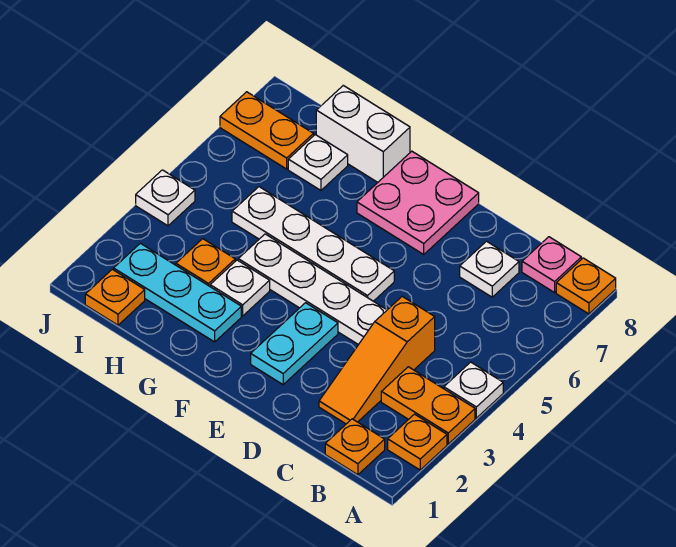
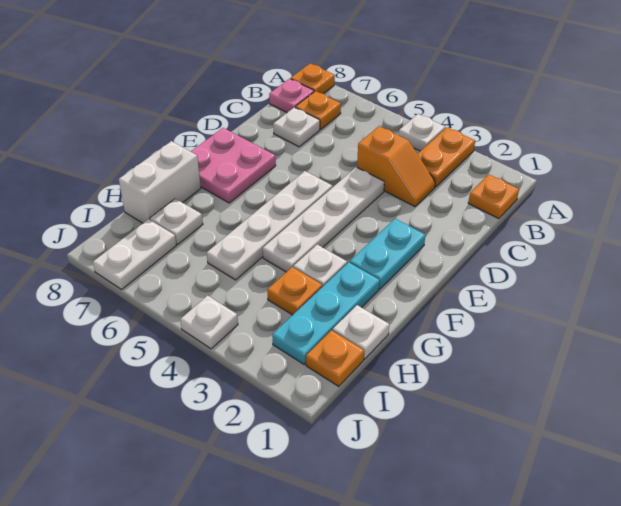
orange 1x1 plate [388,414,447,470] -> orange 1x1 plate moved to [295,91,341,129]
orange 1x3 slope [319,296,435,424] -> orange 1x2 slope [357,126,435,207]
cyan 1x2 plate [251,303,338,385] -> cyan 1x2 plate turned to [350,219,425,289]
none -> white 1x1 plate [333,305,389,359]
orange 1x2 plate [220,92,314,169] -> white 1x2 plate [93,219,176,289]

